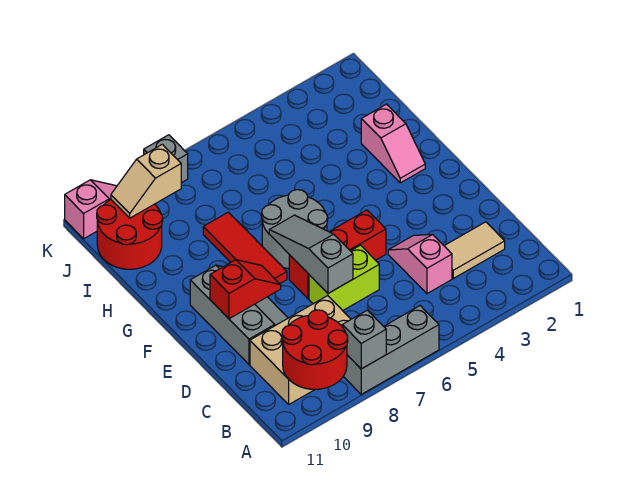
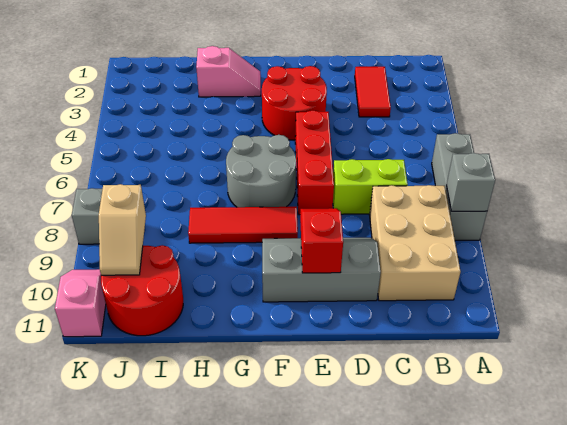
red 2x2 round brick [282,310,348,389] -> red 2x2 round brick moved to [262,66,327,140]
tan 1x2 tile [444,222,505,278] -> red 1x2 tile [355,67,391,117]
pink 1x2 slope [388,235,452,294] -> none
lime 1x2 brick [309,245,379,311] -> lime 1x2 brick turned to [333,159,408,214]
grey 1x3 slope [269,215,353,293] -> none

